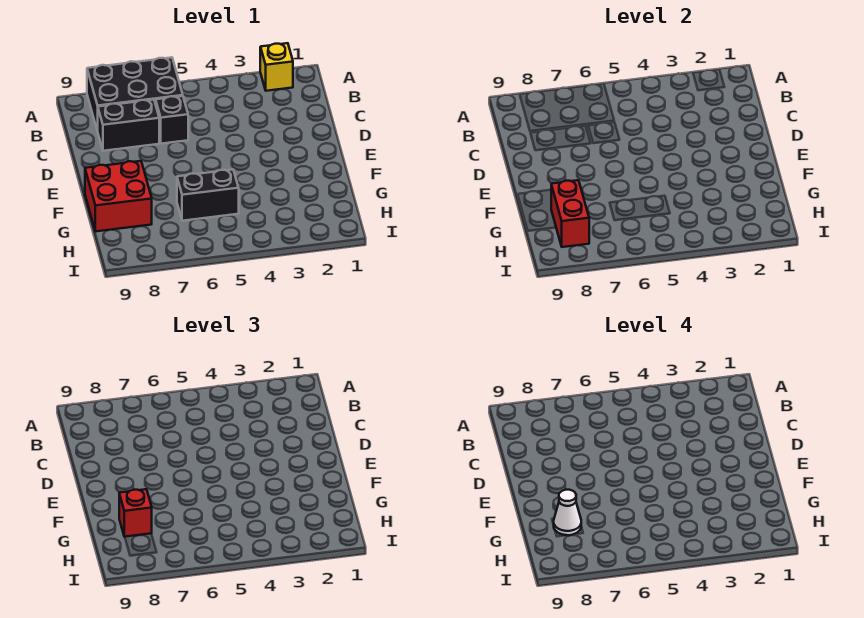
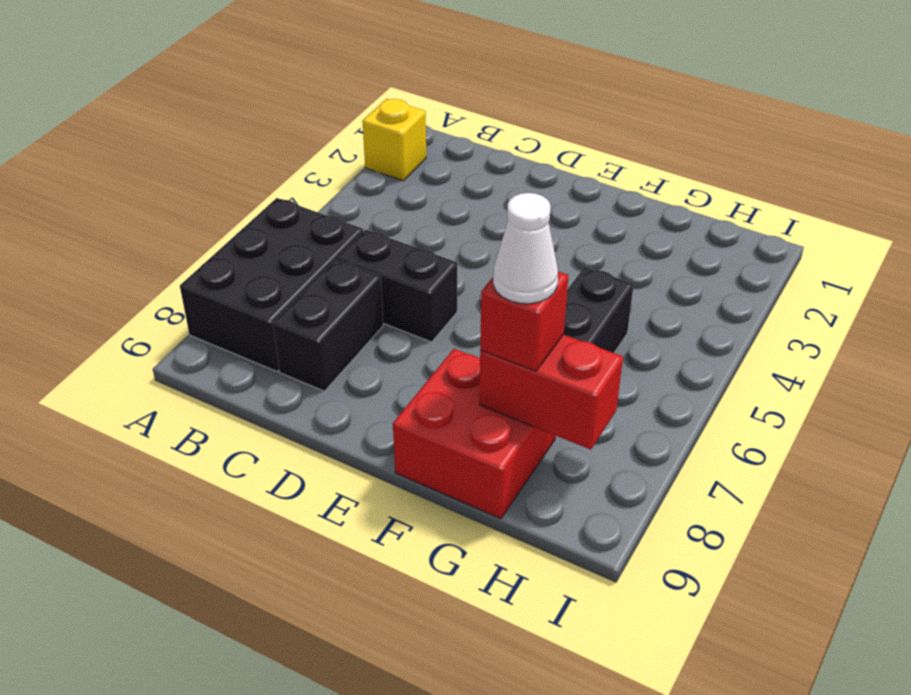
black 1x1 brick [156,96,188,144] -> black 1x2 brick [337,230,457,342]

